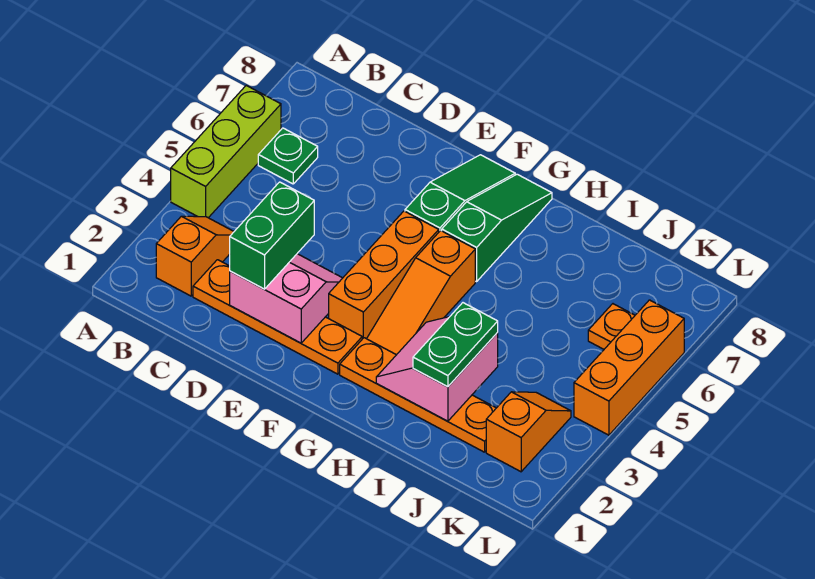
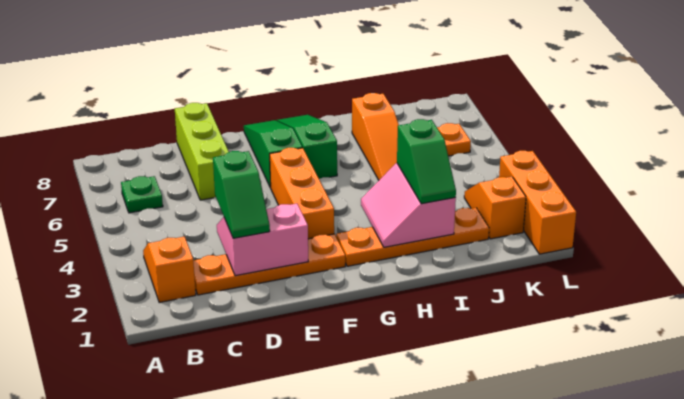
lime 1x3 brick [171,86,281,218] -> lime 1x3 brick moved to [175,103,229,200]
green 1x2 brick [230,182,314,289] -> green 1x2 slope [213,151,270,238]
orange 1x3 slope [367,231,475,355] -> orange 1x3 slope moved to [352,93,399,180]
green 1x2 plate [413,303,498,387] -> green 1x2 slope [397,119,456,204]
orange 1x3 brick [574,300,684,435] -> orange 1x3 brick moved to [499,151,576,254]

